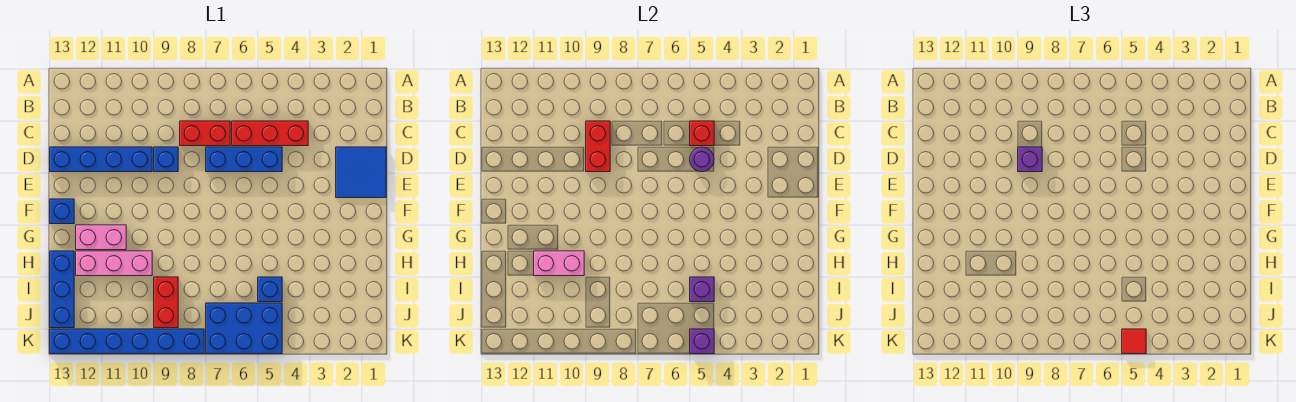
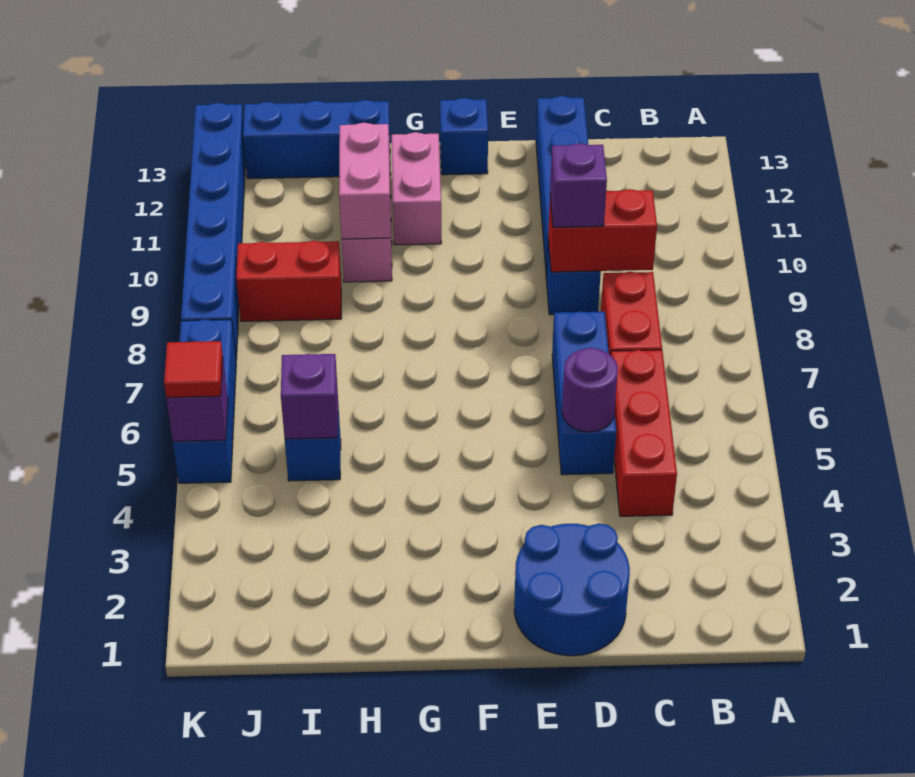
red 1x1 brick [690,121,714,146] -> none
blue 2x2 tile [336,147,386,198] -> blue 2x2 round brick [514,523,630,656]
blue 2x3 brick [206,303,282,354] -> blue 1x3 brick [173,319,236,483]

